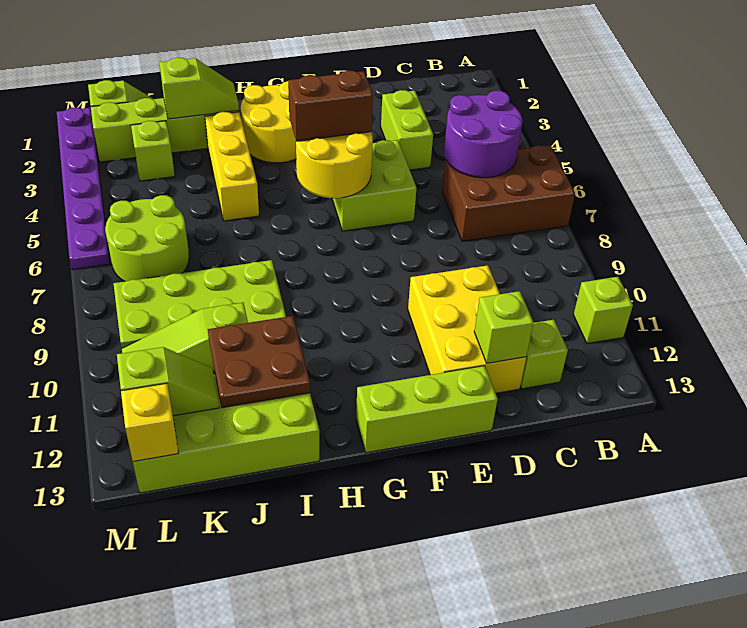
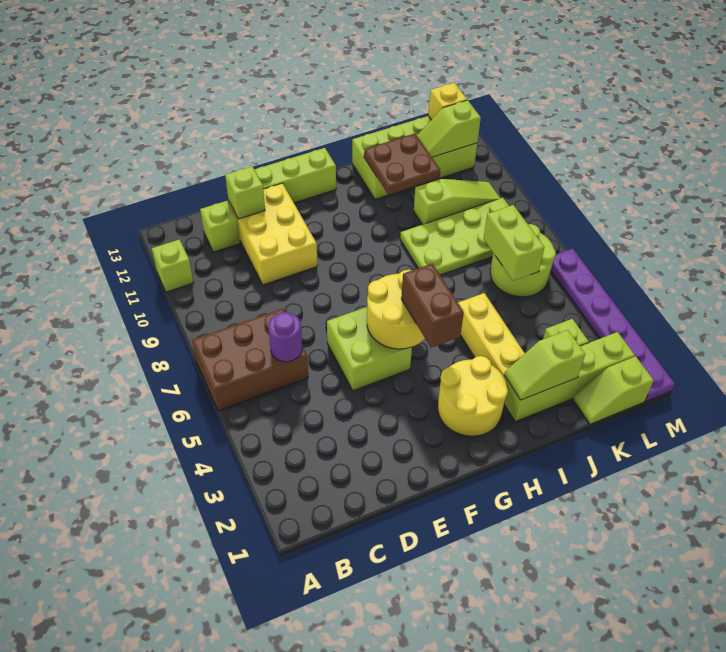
purple 2x2 round brick [444,91,523,178] -> purple 1x1 round brick [268,312,302,362]
lime 1x2 brick [381,90,433,170] -> lime 1x2 brick moved to [484,205,544,281]
brown 1x2 brick [288,71,373,141] -> brown 1x2 brick turned to [401,264,464,348]

